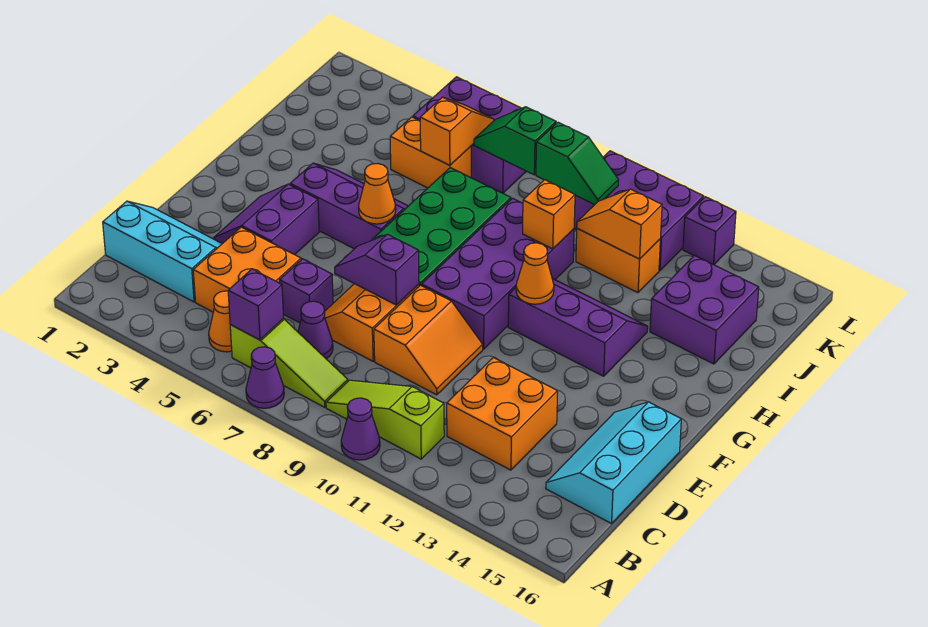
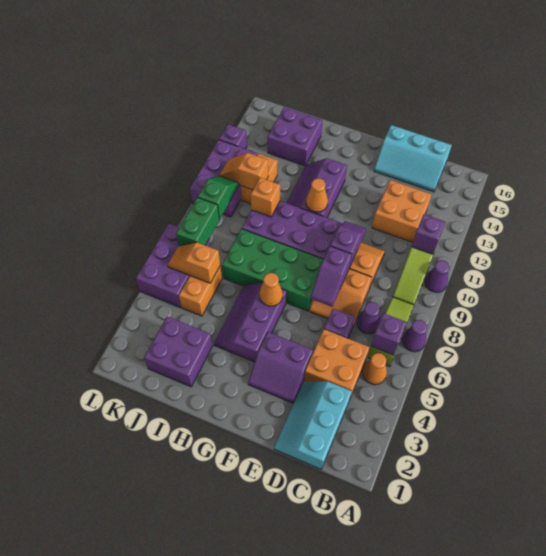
none -> purple 1x1 brick [412,214,445,254]
none -> purple 1x2 slope [330,221,366,266]
none -> purple 2x2 brick [144,317,213,387]
orange 1x2 slope [577,189,662,259] -> orange 1x2 slope turned to [220,153,268,190]
green 1x2 slope [474,107,556,175] -> green 1x2 brick [176,197,219,246]

